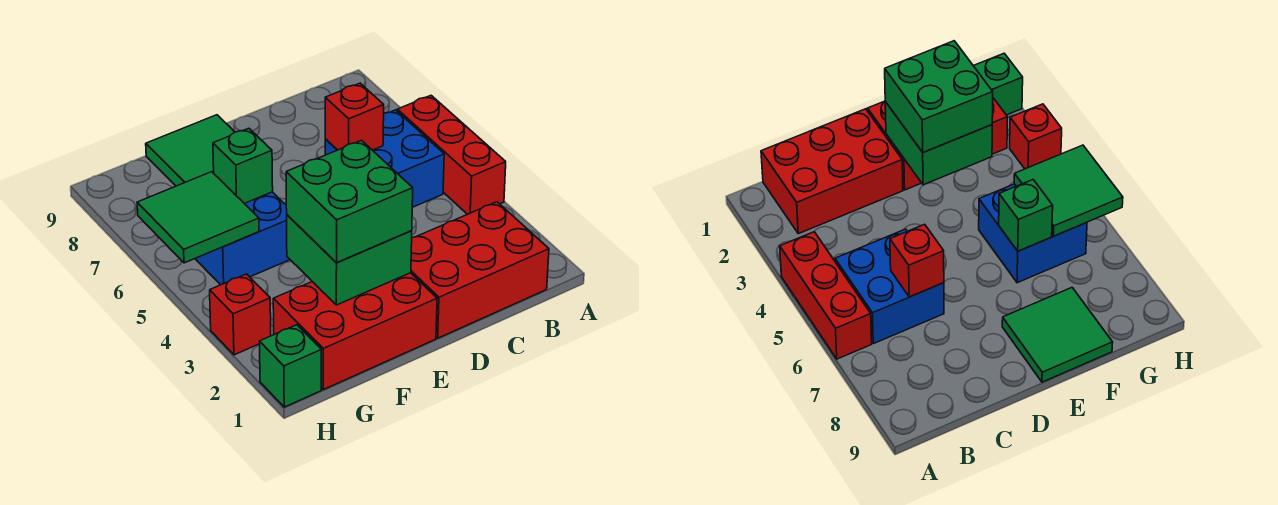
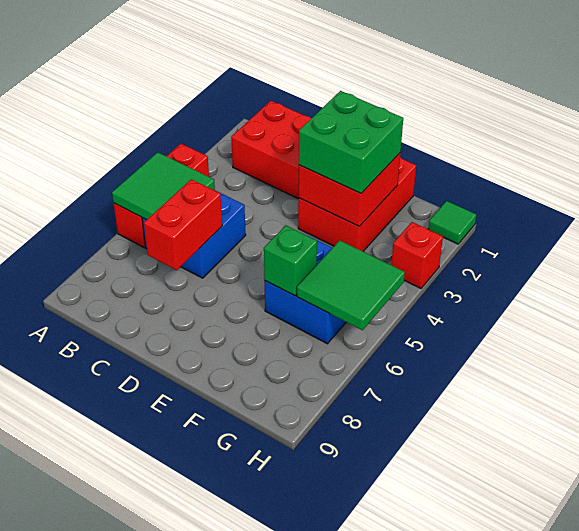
red 1x1 brick [325,83,384,150] -> red 1x2 brick [144,179,222,270]
red 2x3 brick [273,273,437,390] -> red 2x3 brick turned to [298,158,416,251]
green 2x2 brick [287,215,412,305] -> red 2x2 brick [299,153,400,226]
green 2x2 tile [146,115,235,186] -> green 2x2 tile moved to [112,152,215,220]
green 1x1 brick [260,325,321,407] -> green 1x1 tile [428,201,476,244]

